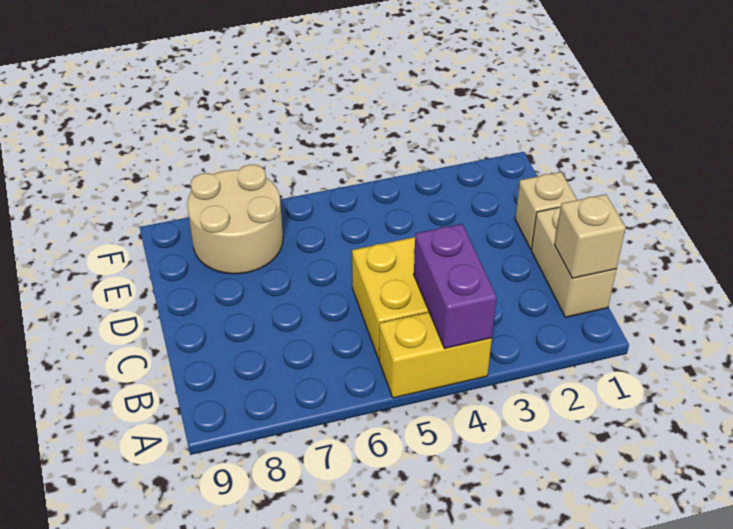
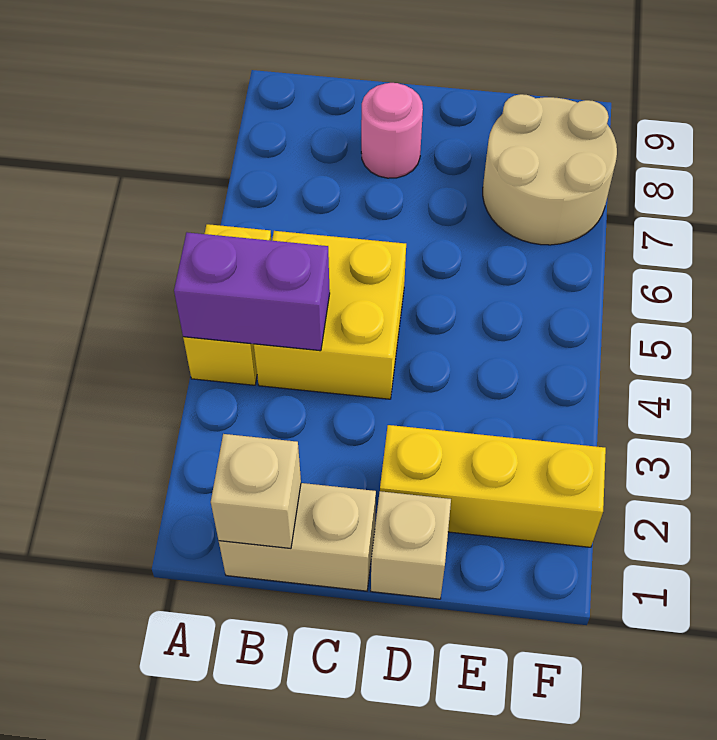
none -> pink 1x1 round brick [361,83,423,178]
none -> yellow 1x3 brick [380,425,606,547]

